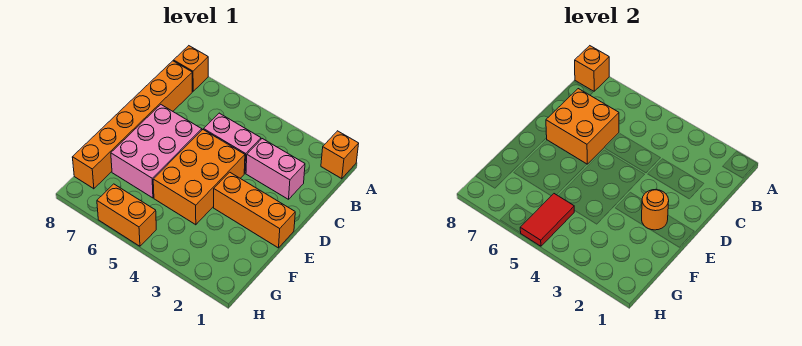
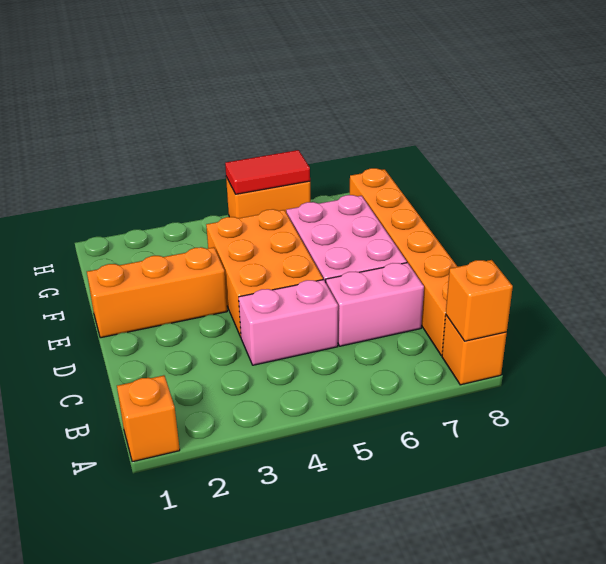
pink 1x2 brick [246,139,305,199] -> pink 1x2 brick moved to [326,263,424,346]
orange 2x2 brick [546,89,619,164] -> none
orange 1x1 round brick [642,190,669,230] -> none
red 1x2 tile [520,194,574,246] -> red 1x2 tile turned to [225,150,310,194]

